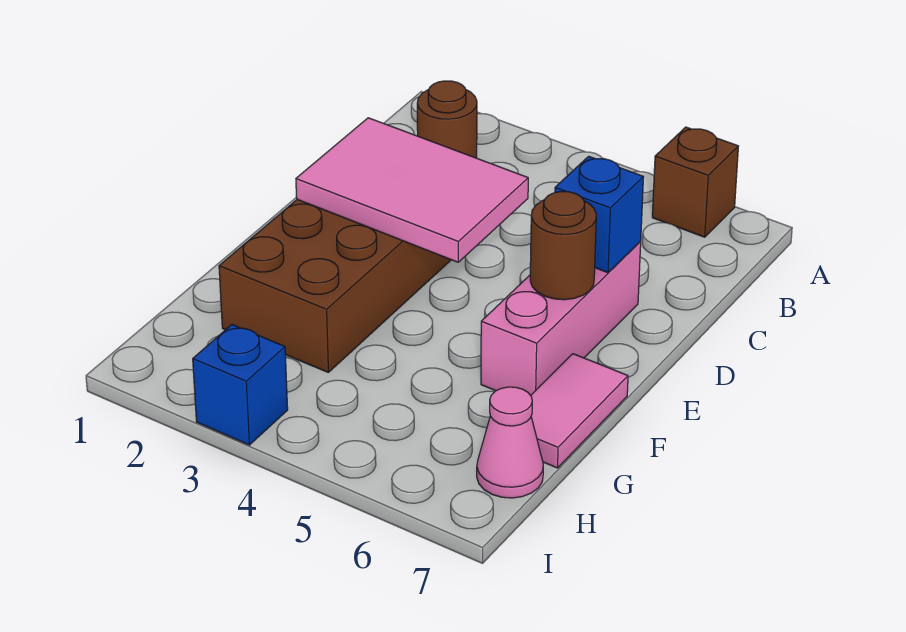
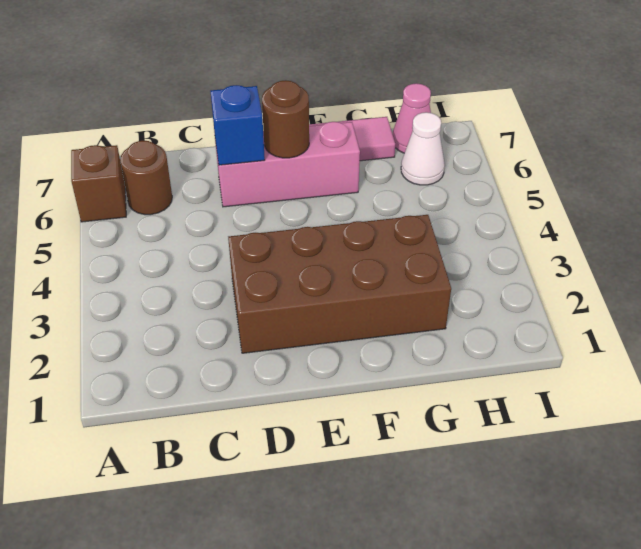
brown 1x1 round brick [417,81,477,158] -> brown 1x1 round brick moved to [120,141,172,215]
pink 2x3 tile [296,118,528,262] -> none
none -> white 1x1 cone [401,112,445,185]
blue 1x1 brick [193,325,288,445] -> none

